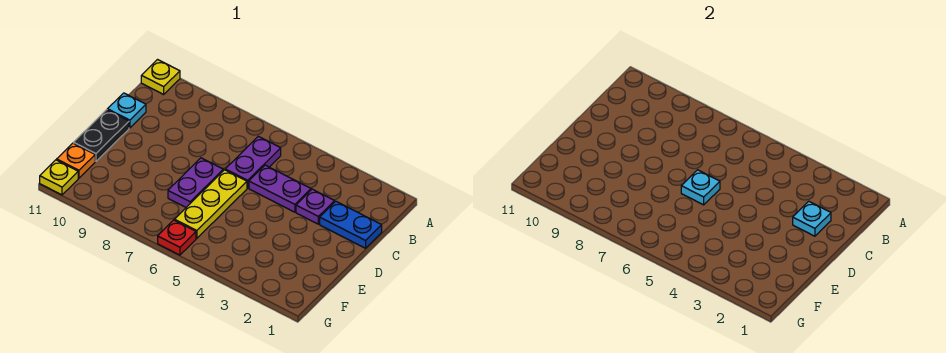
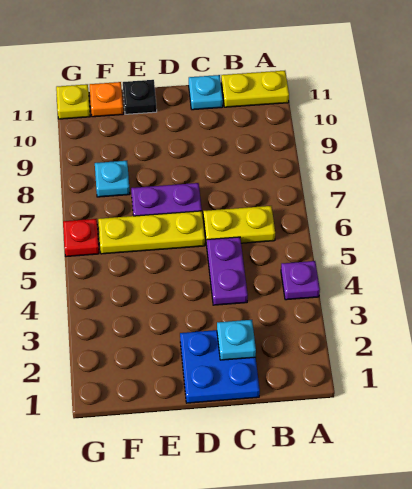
yellow 1x1 plate [141,60,180,94] -> yellow 1x2 plate [221,71,289,107]
purple 1x2 plate [225,136,281,188] -> yellow 1x2 plate [203,206,275,245]
blue 1x2 plate [320,201,382,248] -> blue 2x2 plate [180,330,260,403]
purple 1x1 plate [296,189,335,224] -> purple 1x1 plate moved to [281,261,320,300]
cyan 1x1 plate [681,170,720,205] -> cyan 1x1 plate moved to [95,161,130,197]
black 1x2 plate [74,110,129,161] -> black 1x1 plate [123,80,157,114]

